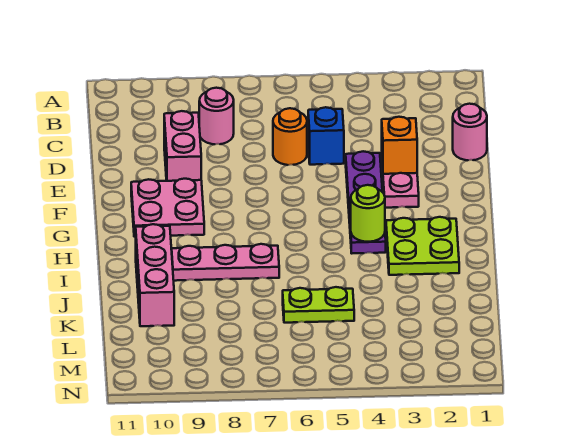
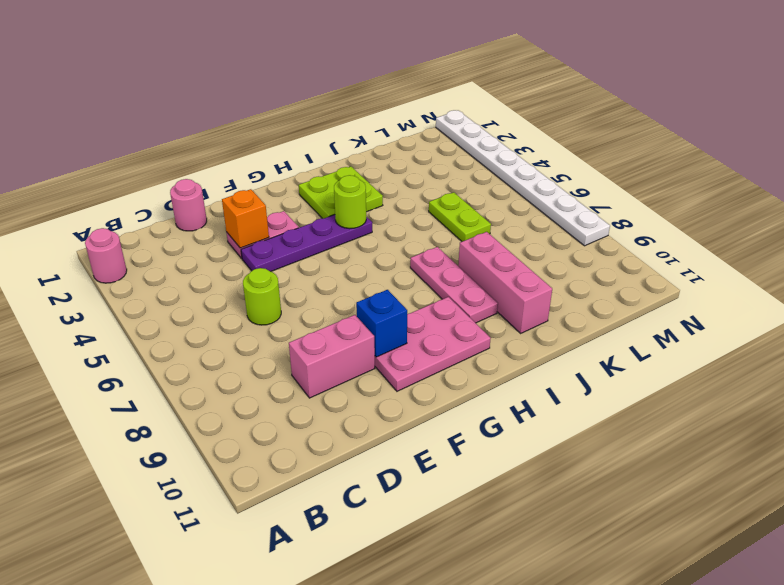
pink 1x1 round brick [199,88,234,144] -> pink 1x1 round brick moved to [85,228,127,283]
blue 1x1 brick [308,107,344,165] -> blue 1x1 brick moved to [356,290,407,357]
orange 1x1 round brick [273,108,307,165] -> lime 1x1 round brick [243,268,281,325]
pink 2x2 plate [131,179,204,237] -> pink 2x3 plate [375,297,491,391]
pink 1x3 brick [136,224,174,326] -> pink 1x3 brick turned to [458,232,552,333]
none -> white 1x8 plate [436,110,610,246]

